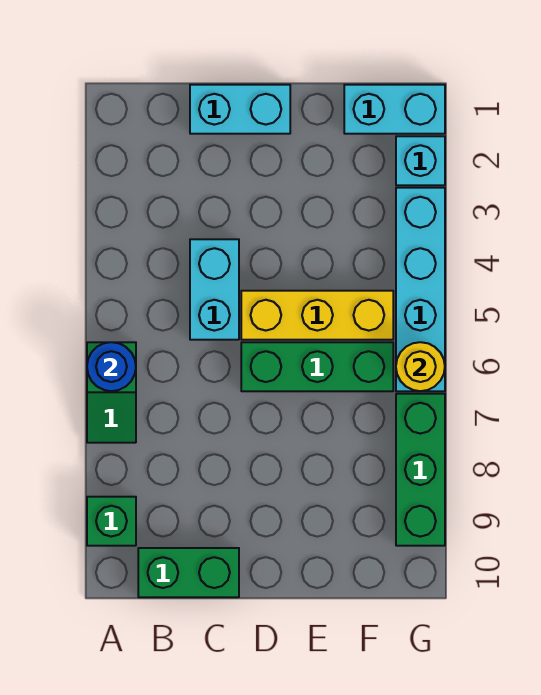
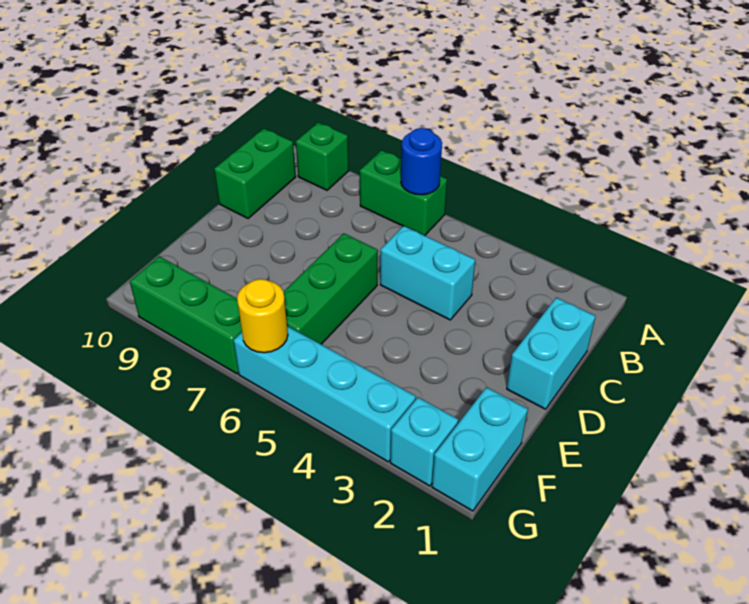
green 1x2 slope [87,342,136,443] -> green 1x2 brick [360,150,447,236]
yellow 1x3 brick [241,291,393,340] -> none

